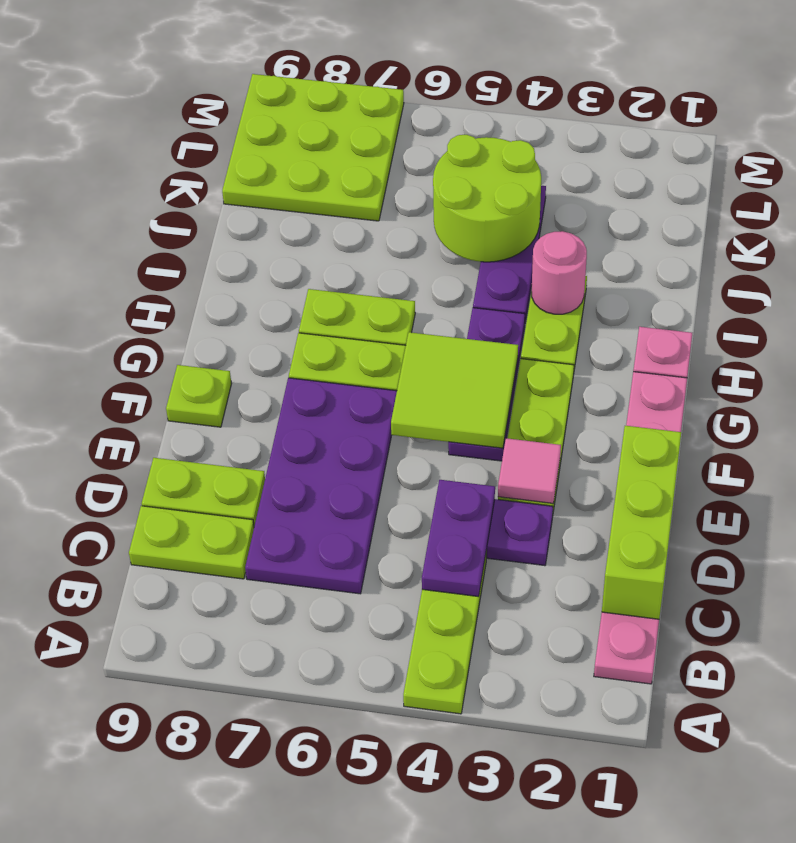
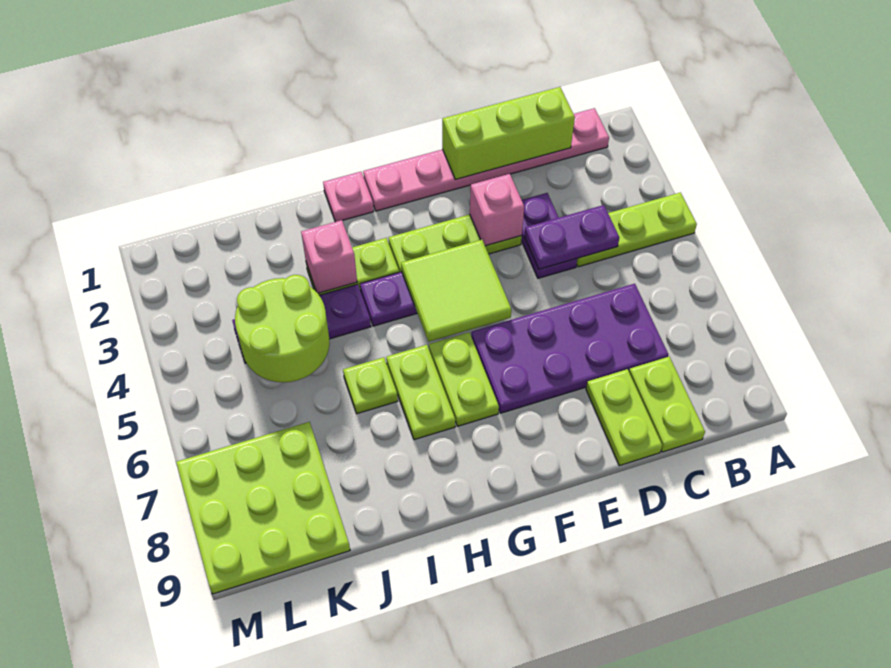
pink 1x1 tile [498,438,561,503] -> pink 1x1 brick [470,174,524,246]
lime 1x1 plate [166,365,232,427] -> lime 1x1 plate moved to [343,357,398,414]
pink 1x1 round brick [532,231,587,314] -> pink 1x1 brick [301,220,357,293]

